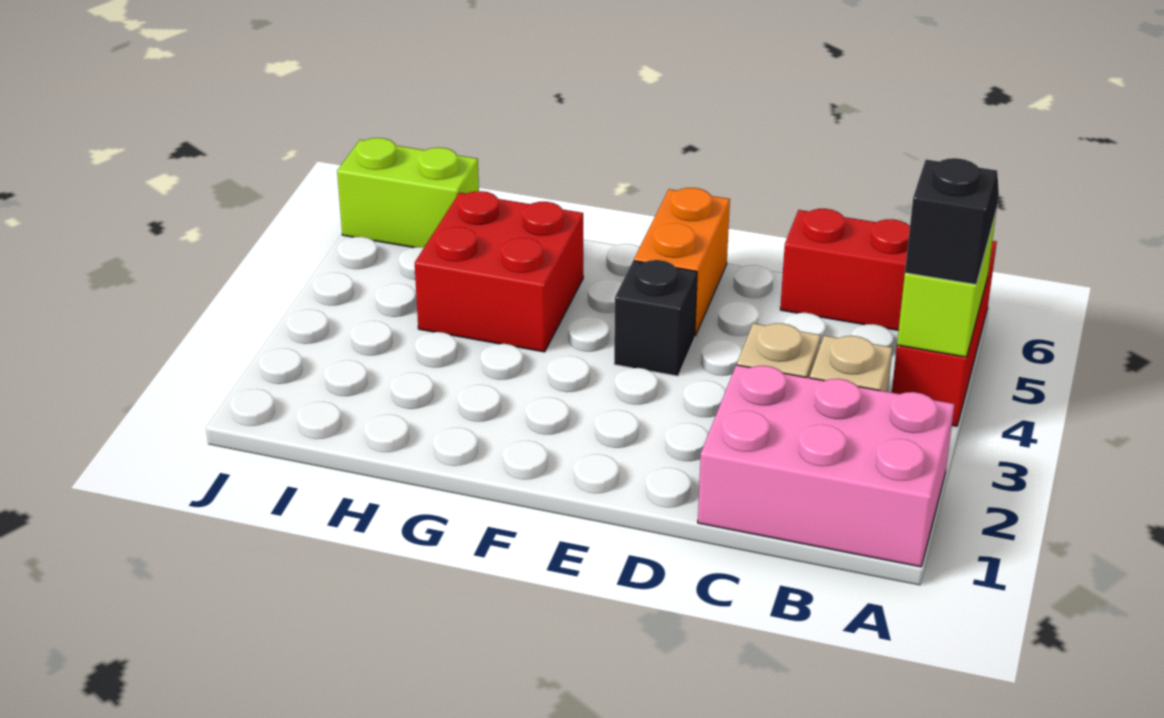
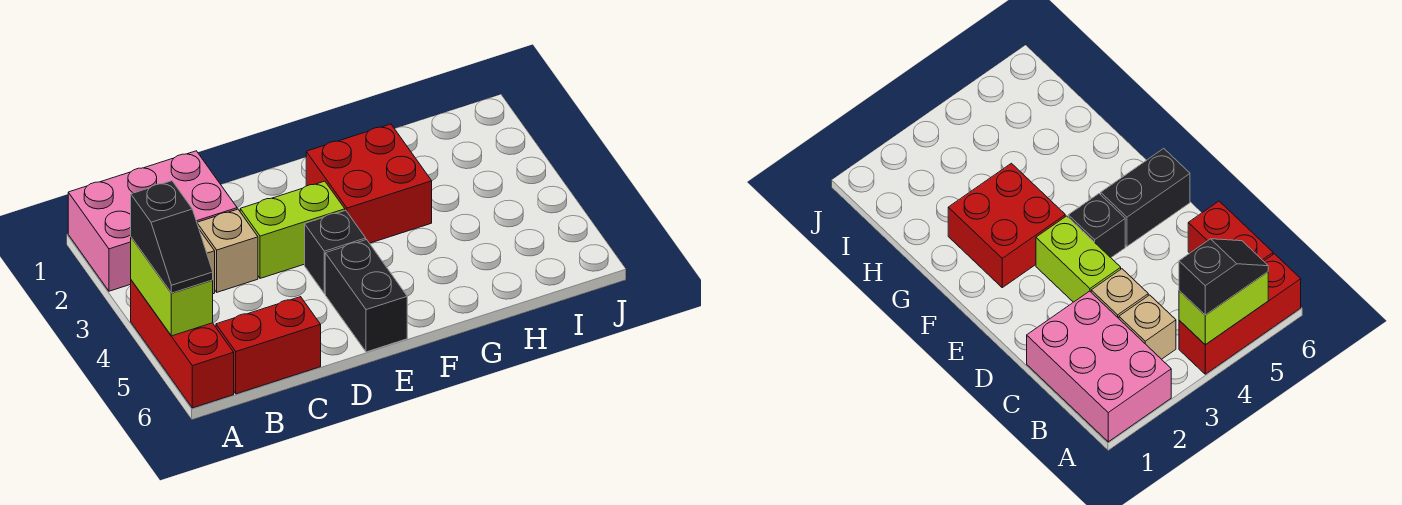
orange 1x2 brick [634,188,730,336] -> black 1x2 brick [325,240,407,352]
red 2x2 brick [415,191,583,352] -> red 2x2 brick moved to [306,124,432,243]
lime 1x2 brick [337,138,479,248] -> lime 1x2 brick moved to [240,181,345,278]

